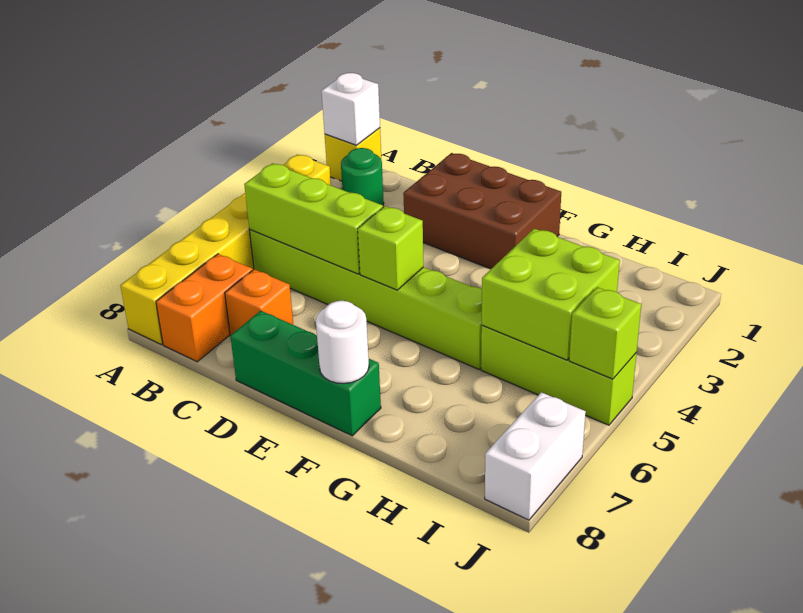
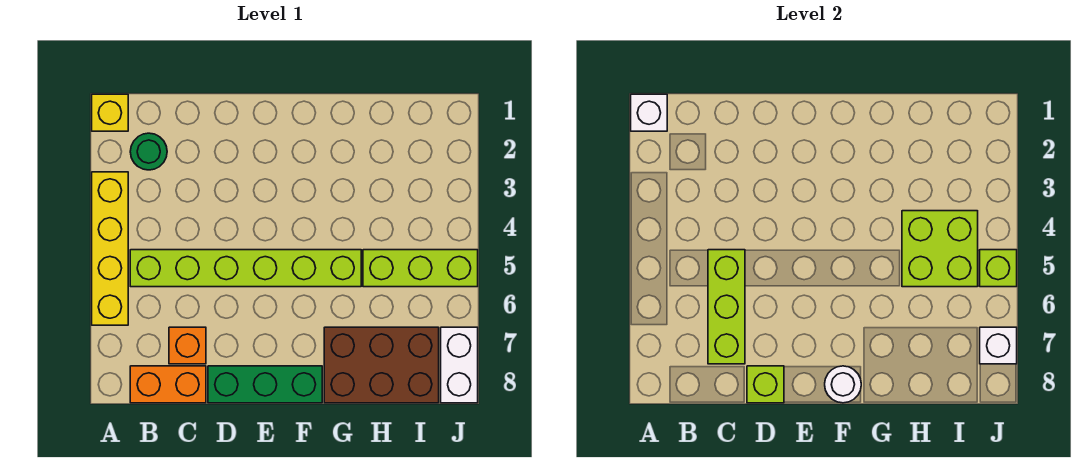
yellow 1x6 brick [120,154,331,345] -> yellow 1x4 brick [92,172,128,325]
lime 1x3 brick [244,163,383,274] -> lime 1x3 brick turned to [708,250,745,364]
orange 1x2 brick [156,254,253,362] -> orange 1x2 brick turned to [130,366,206,403]
brown 2x3 brick [403,153,561,269] -> brown 2x3 brick moved to [324,327,439,403]
lime 1x1 brick [358,206,424,290] -> lime 1x1 brick moved to [747,366,784,403]
none -> white 1x1 brick [980,327,1017,364]

